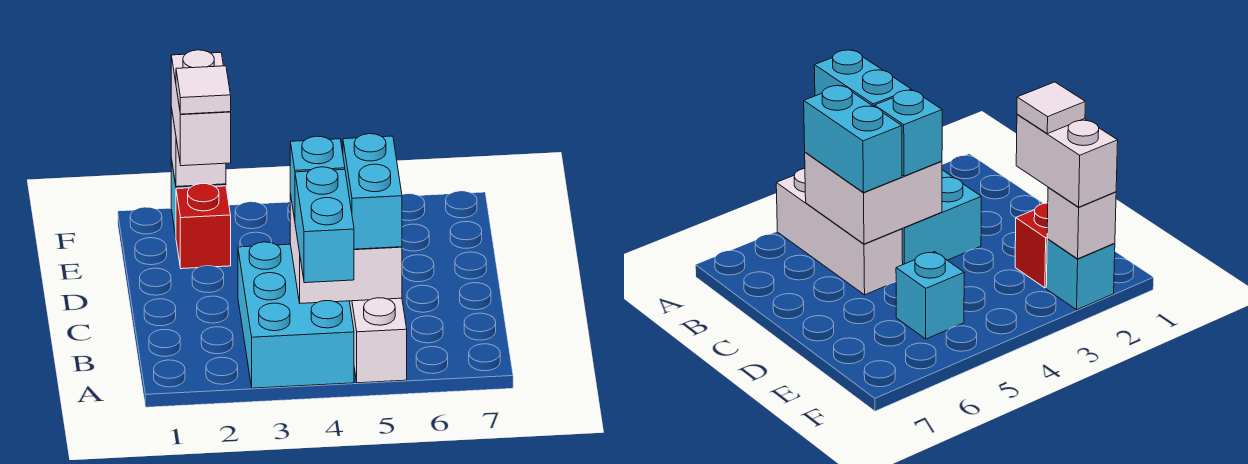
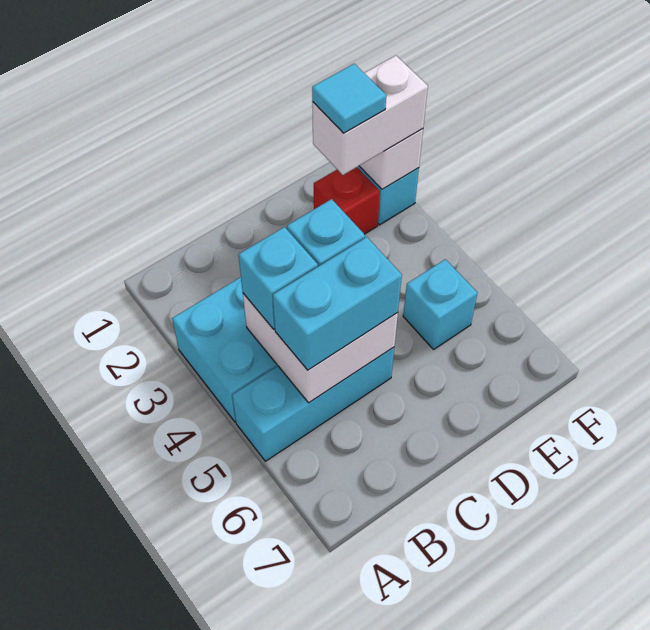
cyan 1x2 brick [295,167,354,283] -> cyan 1x1 brick [238,227,318,329]
white 1x3 brick [350,298,407,383] -> cyan 1x3 brick [232,347,394,461]
white 1x1 tile [176,66,231,114] -> cyan 1x1 tile [312,64,386,133]

